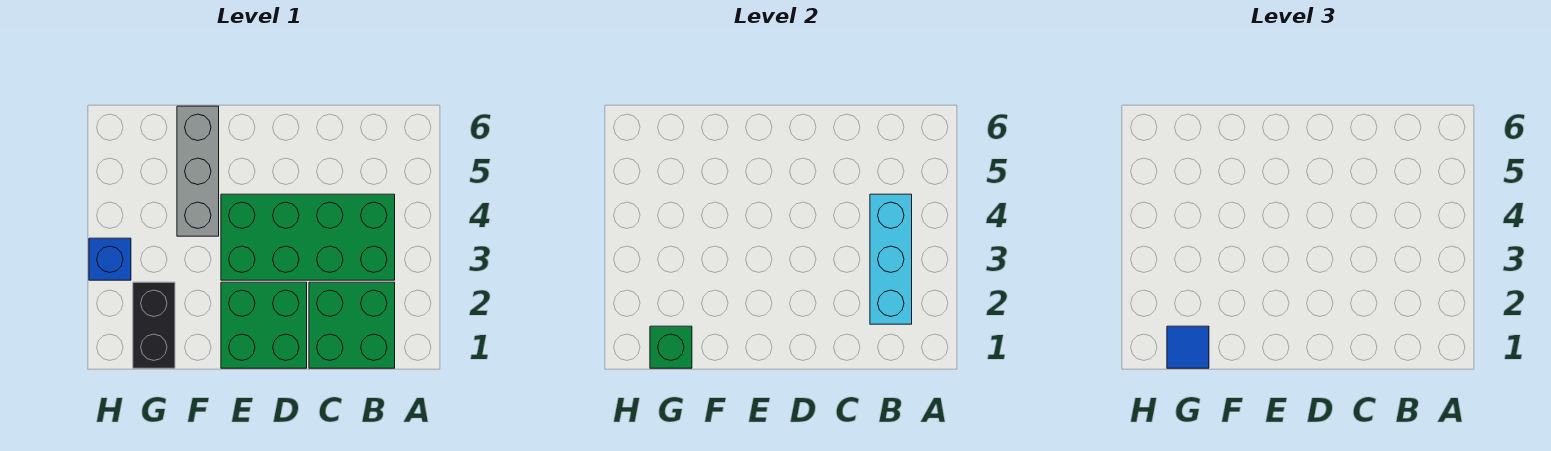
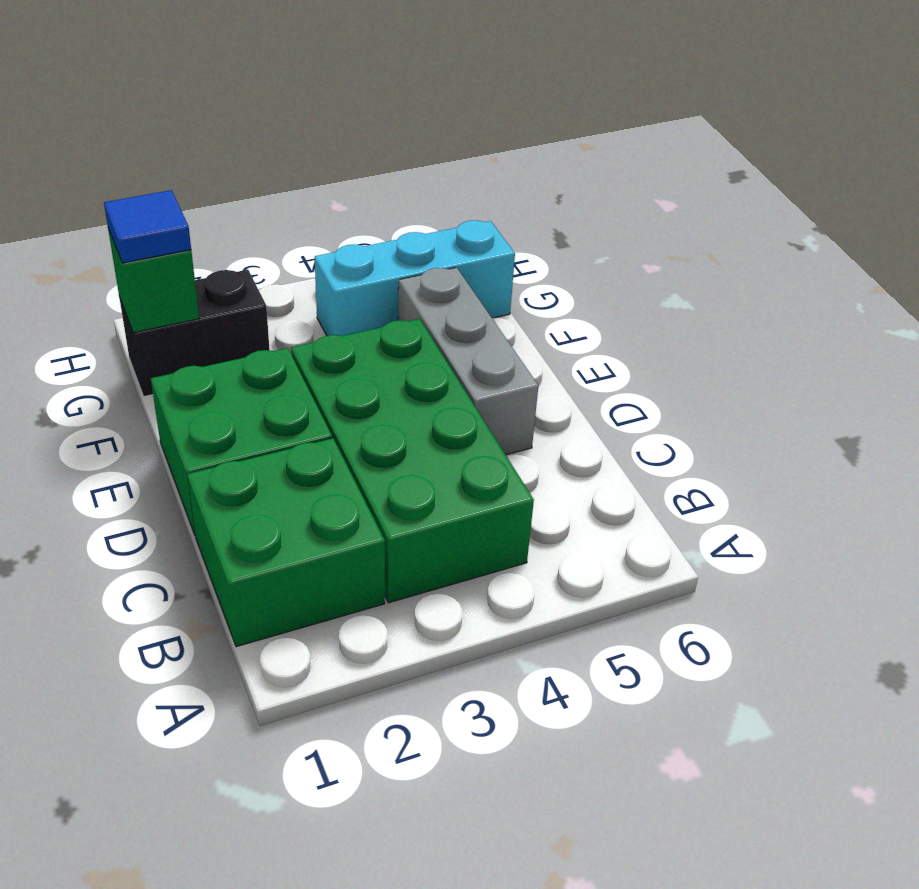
cyan 1x3 brick [870,194,912,324] -> cyan 1x3 brick moved to [315,220,515,336]
grey 1x3 brick [177,106,219,236] -> grey 1x3 brick turned to [398,268,538,455]
blue 1x1 brick [89,238,131,280] -> none

